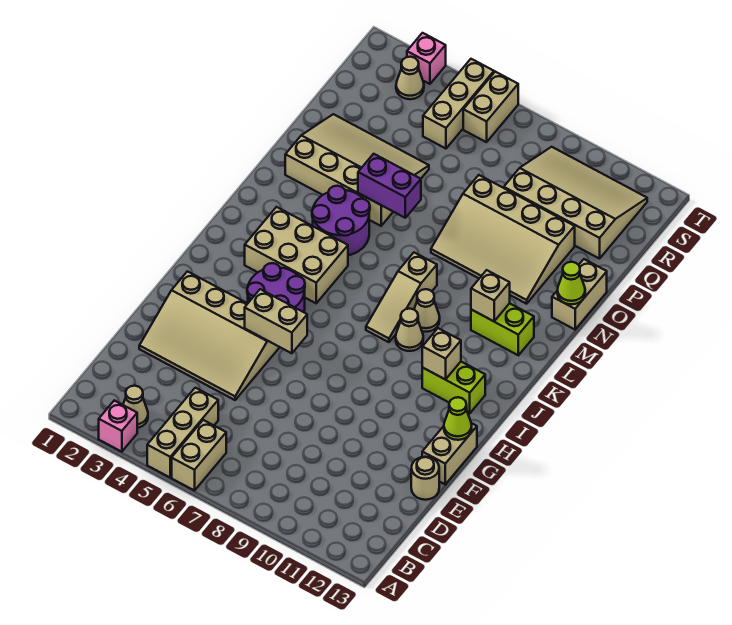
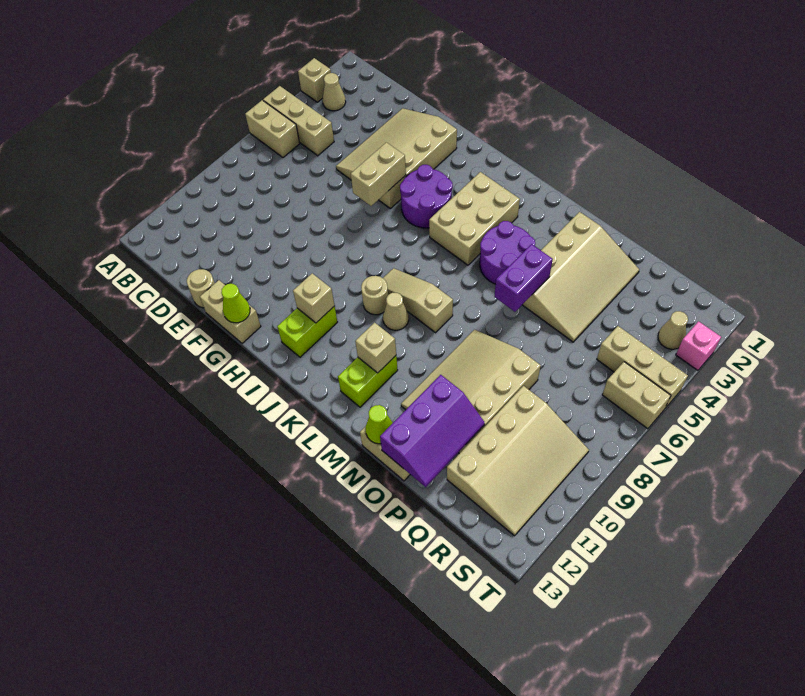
pink 1x1 brick [99,400,137,452] -> tan 1x1 brick [298,58,331,102]
tan 1x1 cone [396,309,423,351] -> tan 1x1 round brick [361,276,388,315]
none -> purple 2x3 slope [380,375,485,487]

